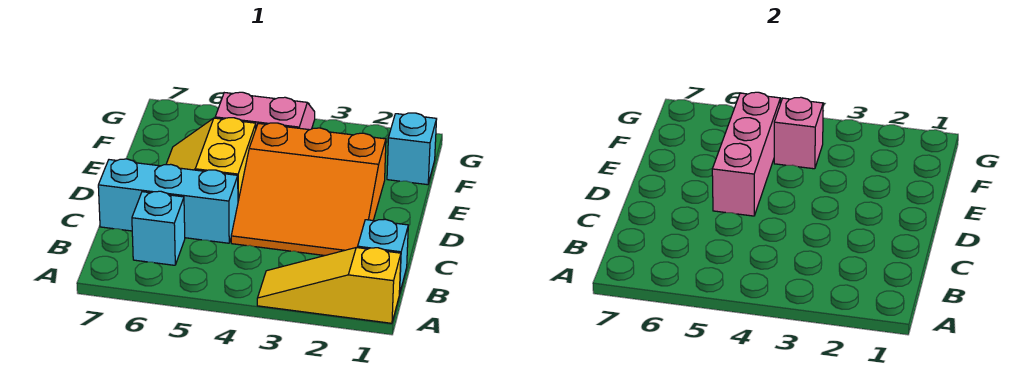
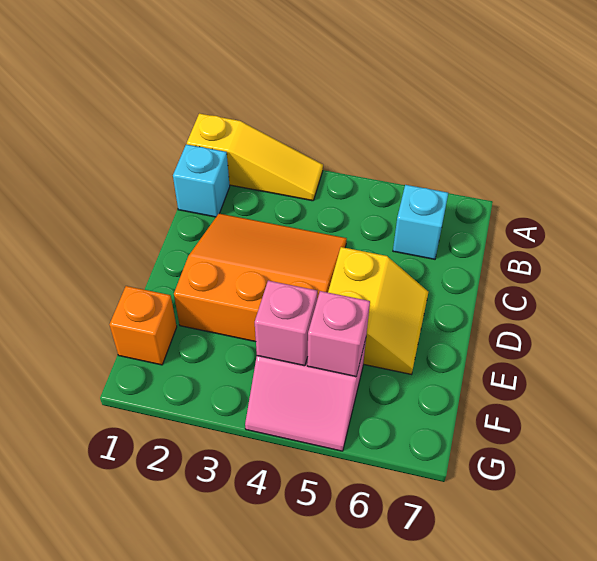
cyan 1x3 brick [98,159,238,243] -> none
pink 1x3 brick [712,92,780,216] -> pink 1x1 brick [307,291,370,377]
cyan 1x1 brick [387,113,437,185] -> orange 1x1 brick [109,286,177,365]

